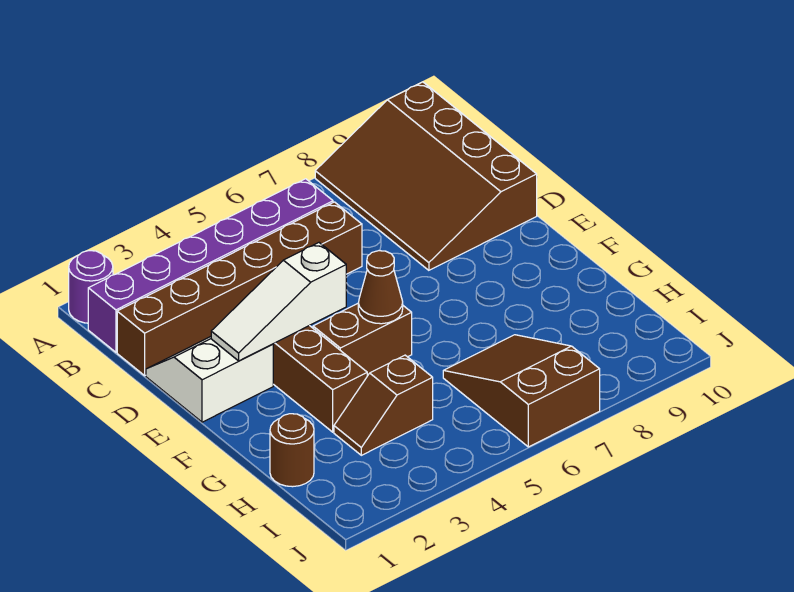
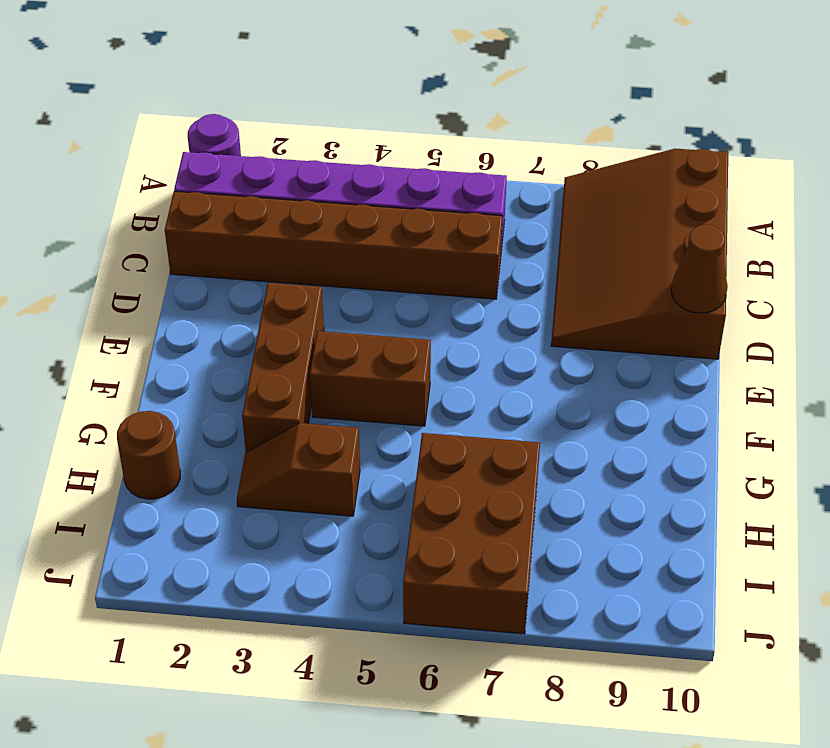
white 2x2 slope [146,337,273,422] -> none
white 1x3 slope [211,243,346,361] -> none
brown 1x1 cone [358,251,403,324] -> brown 1x1 cone moved to [671,225,728,313]
brown 2x3 slope [443,335,600,447] -> brown 2x3 brick [403,433,540,634]

